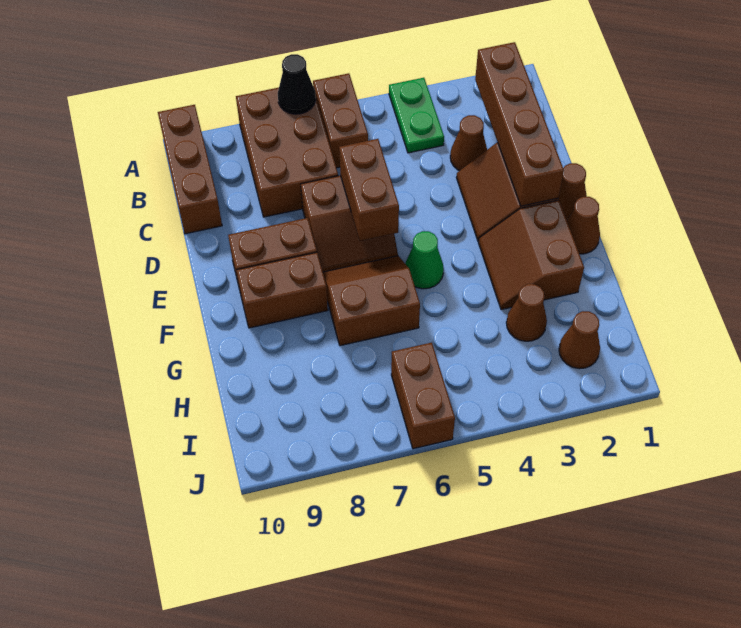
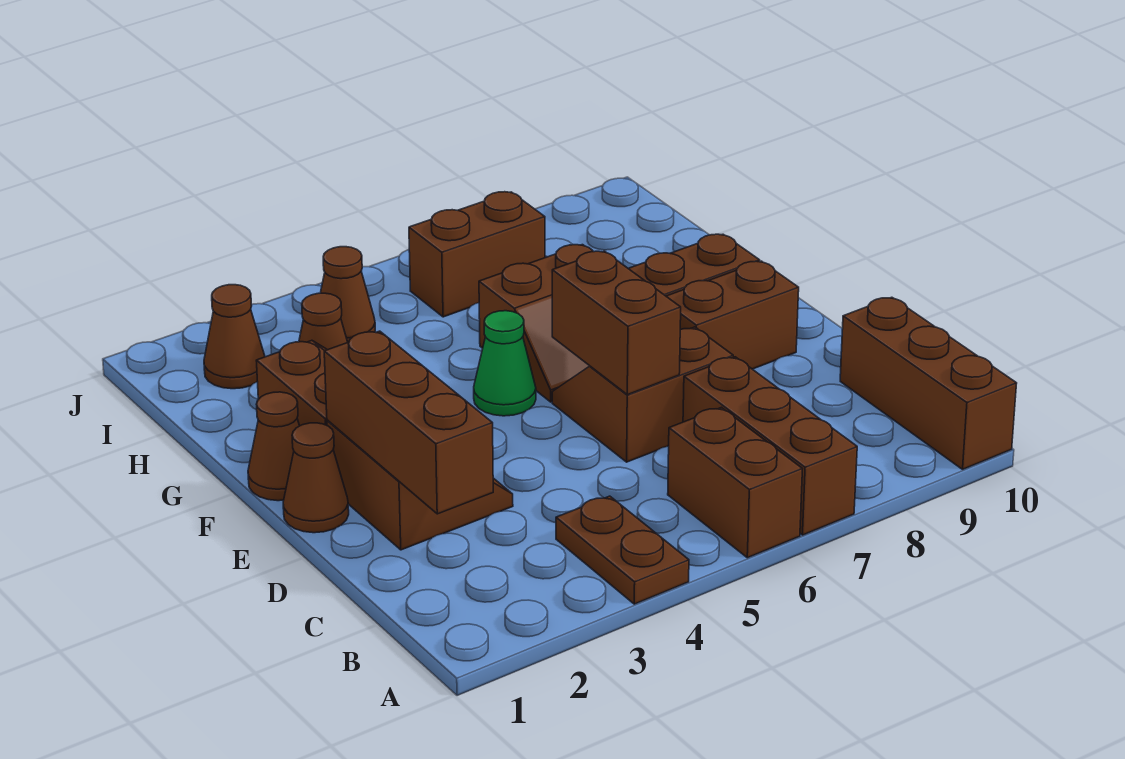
green 1x2 plate [389,78,444,153] -> brown 1x2 plate [556,496,689,604]
brown 2x3 brick [236,88,338,217] -> brown 1x3 brick [683,357,857,535]
black 1x1 cone [278,54,316,114] -> none
brown 1x4 brick [475,42,564,206] -> brown 1x3 brick [324,331,493,514]
brown 1x1 cone [450,115,487,171] -> brown 1x1 cone moved to [321,247,375,342]
brown 1x2 brick [391,343,455,449] -> brown 1x2 brick turned to [409,192,545,317]

